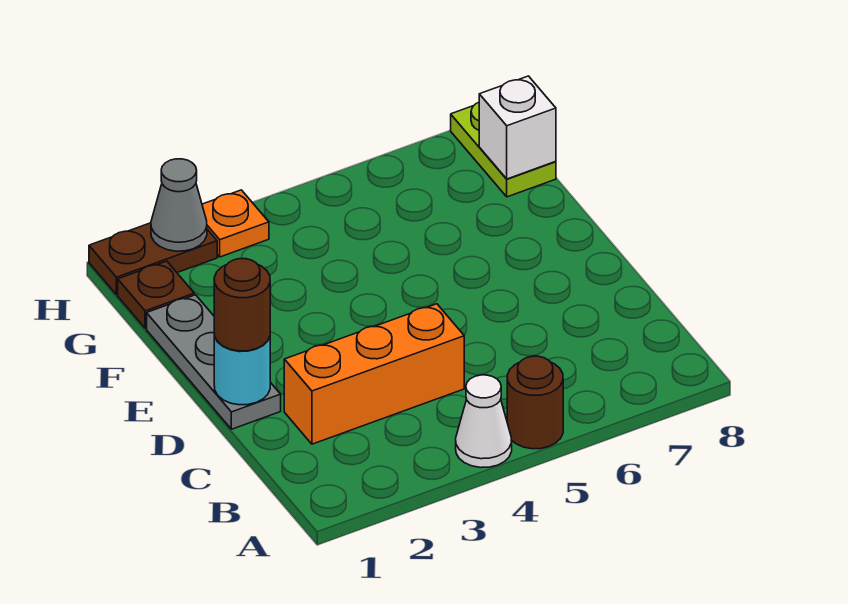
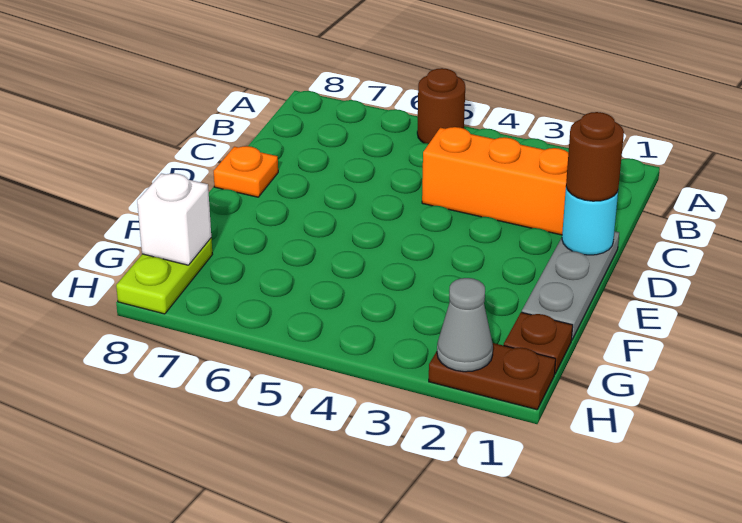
white 1x1 cone [456,375,512,468] -> none
orange 1x1 plate [202,190,269,257] -> orange 1x1 plate moved to [214,146,278,197]

